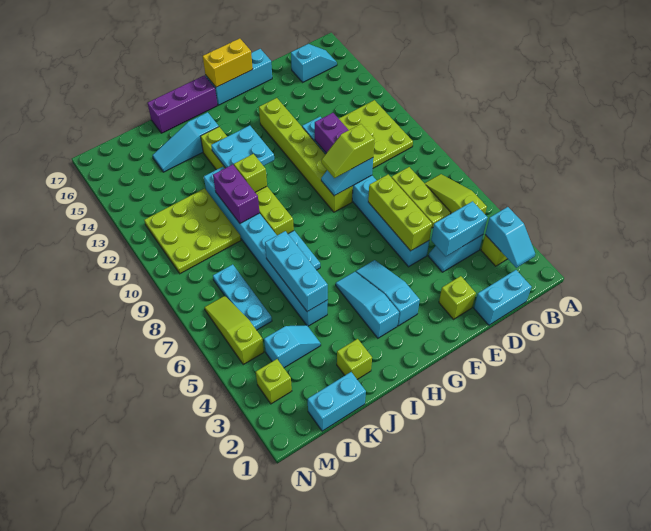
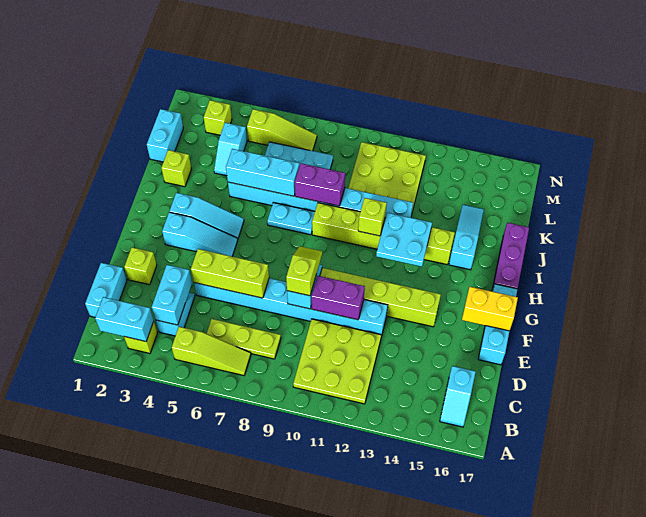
cyan 1x2 slope [485,207,535,268] -> cyan 1x2 brick [95,297,154,341]
yellow 1x2 brick [203,38,253,87] -> yellow 1x2 brick turned to [462,287,518,331]
purple 1x2 brick [213,164,260,223] -> purple 1x2 brick moved to [295,163,345,206]

